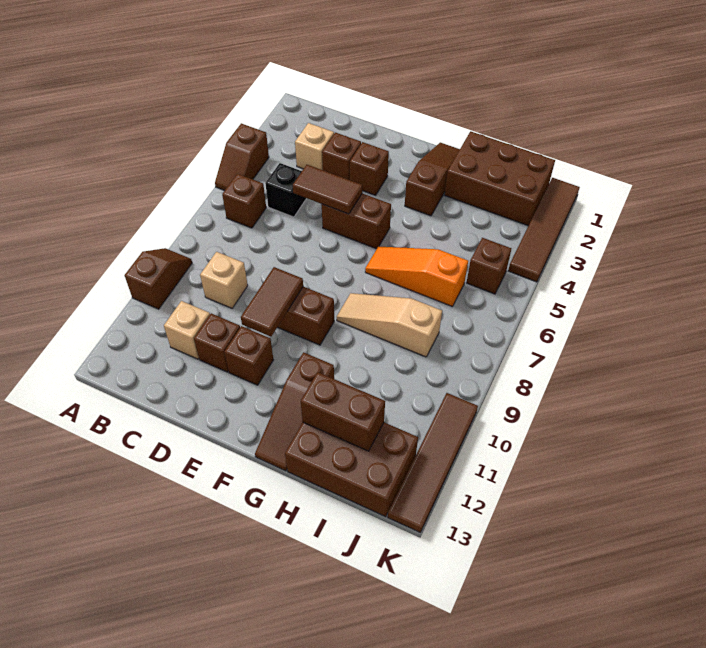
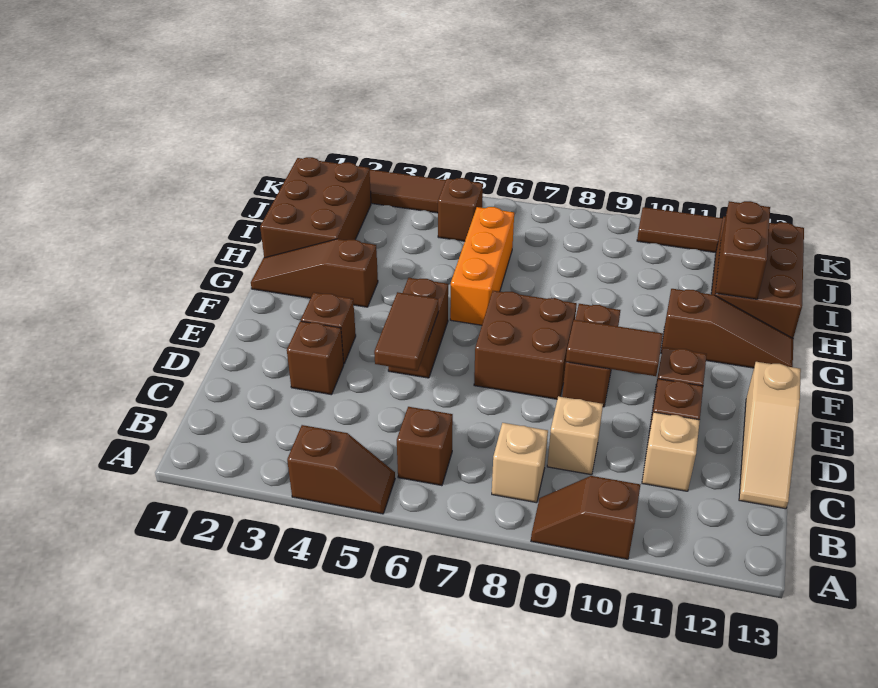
tan 1x1 brick [295,123,334,170] -> tan 1x1 brick moved to [492,423,548,503]
black 1x1 brick [265,163,307,217] -> none
none -> brown 2x2 brick [474,291,577,399]
orange 1x3 slope [365,246,468,306] -> orange 1x3 brick [450,207,514,325]
tan 1x3 slope [337,293,442,357] -> tan 1x3 slope moved to [739,362,801,509]

